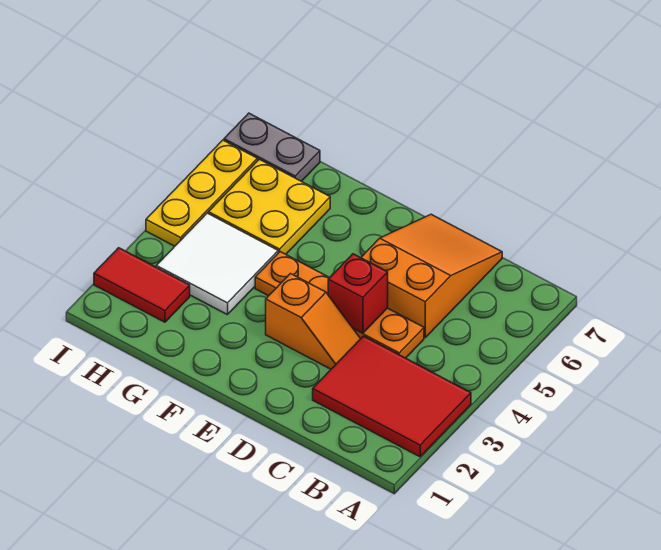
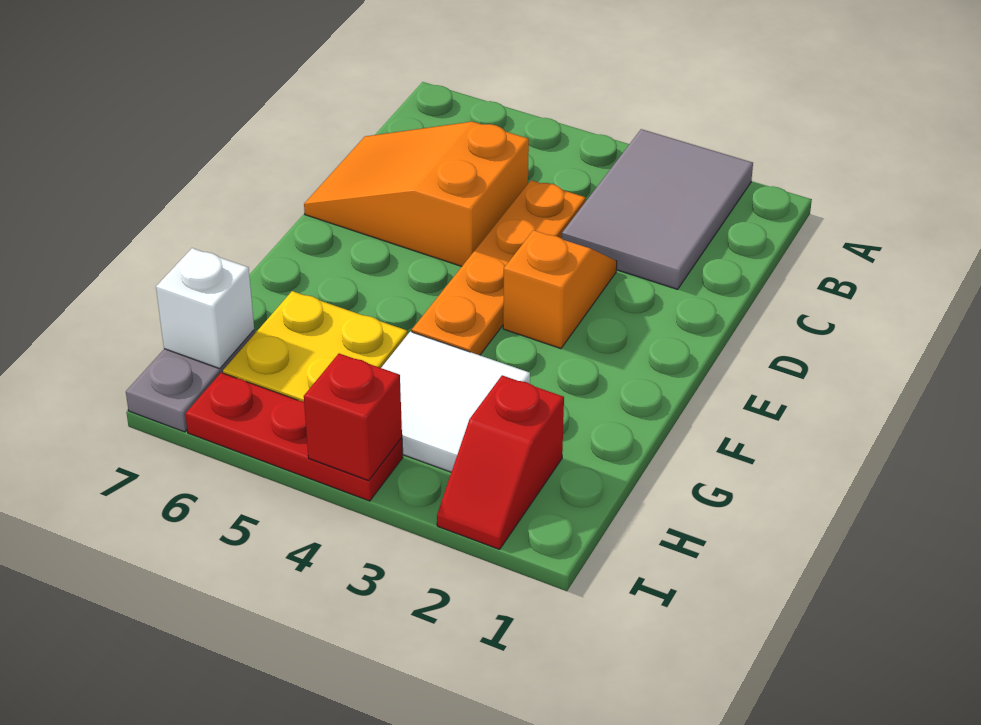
red 2x3 tile [313,336,471,457] -> grey 2x3 tile [562,129,753,289]
red 1x1 brick [328,254,388,333] -> red 1x1 brick moved to [304,353,402,481]
red 1x2 tile [94,248,190,322] -> red 1x2 slope [437,375,564,549]
none -> white 1x1 brick [156,248,254,369]
yellow 1x3 plate [146,140,258,246] -> red 1x3 plate [185,373,403,501]

